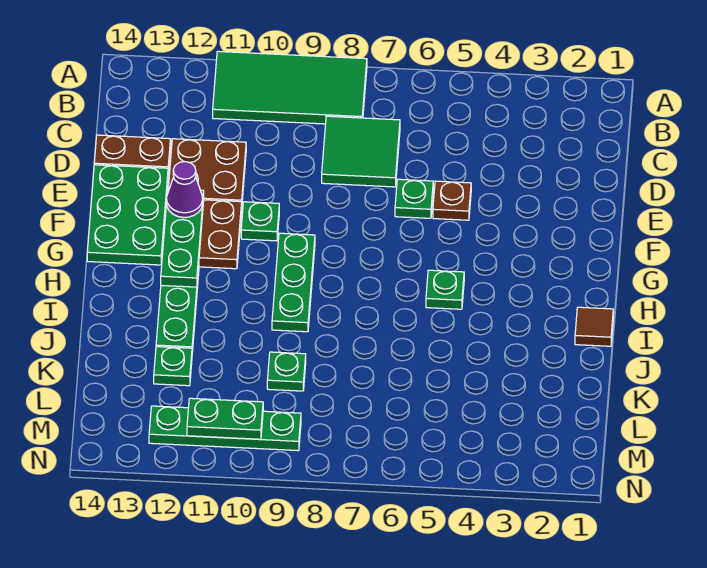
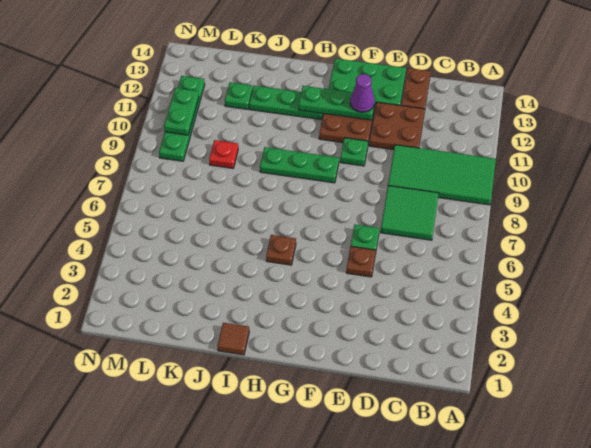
green 2x4 tile [213,51,367,124] -> green 2x4 tile turned to [388,145,496,205]
green 1x1 plate [426,270,464,309] -> brown 1x1 plate [266,235,296,265]
green 1x1 plate [267,352,306,391] -> red 1x1 plate [209,140,238,168]

